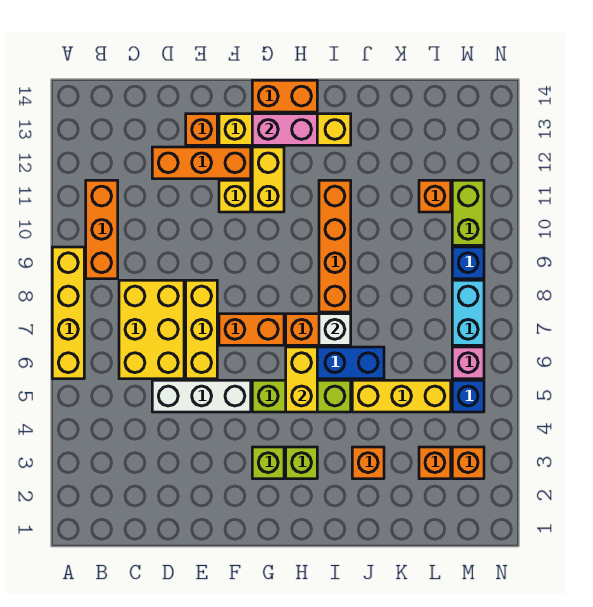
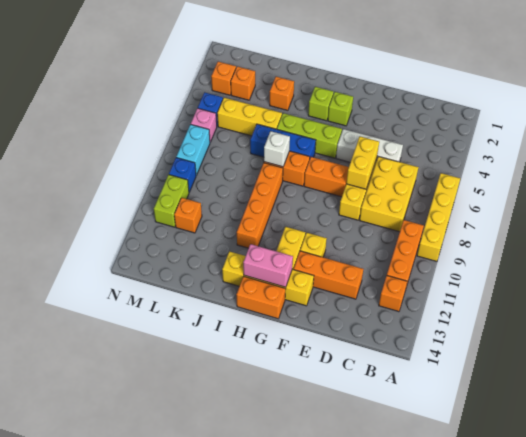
orange 1x1 brick [186,114,217,145] -> orange 1x1 brick moved to [379,275,407,312]
yellow 1x2 brick [286,347,317,412] -> yellow 1x2 brick moved to [346,137,379,189]

